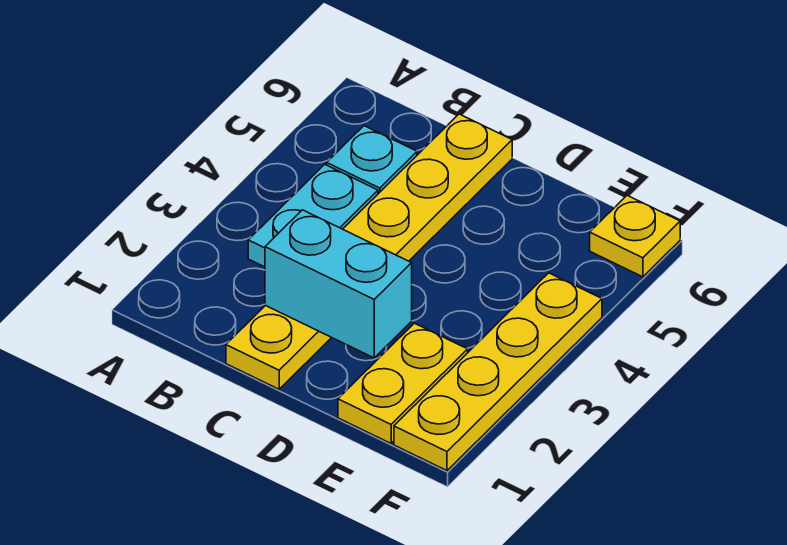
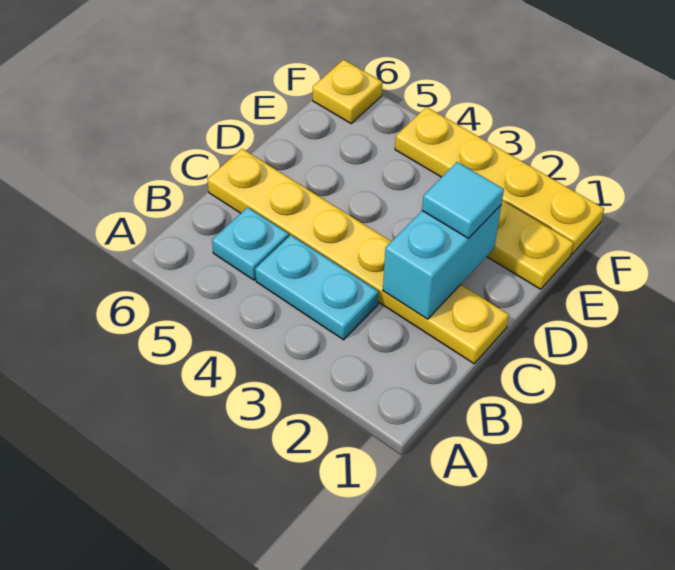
none -> cyan 1x1 tile [422,162,504,238]

